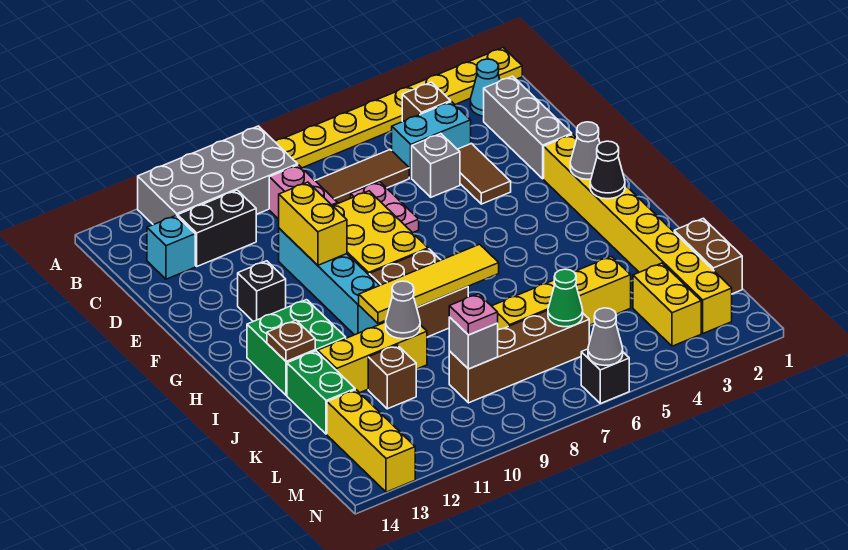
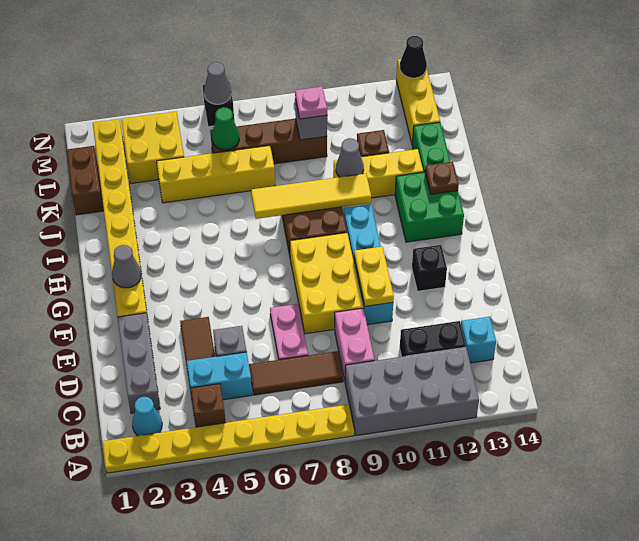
yellow 1x2 brick [279,182,347,265] -> yellow 1x2 plate [354,247,394,306]
black 1x1 cone [590,141,625,199] -> black 1x1 cone moved to [400,36,427,78]
yellow 1x2 brick [633,263,701,346] -> yellow 2x2 brick [121,112,184,183]

